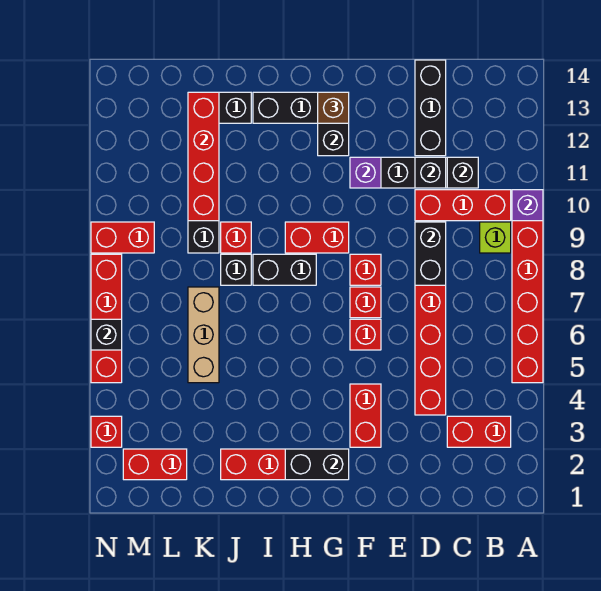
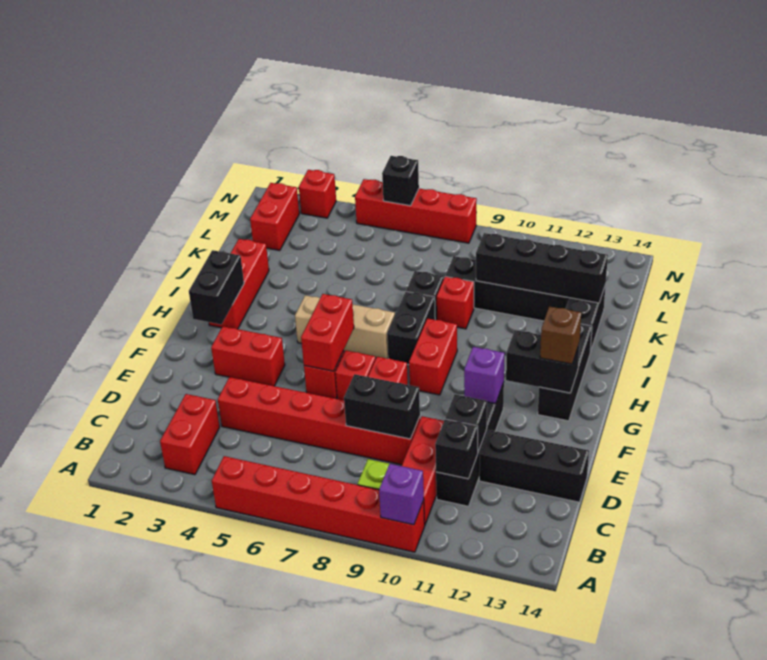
tan 1x3 brick [188,287,219,383] -> tan 1x3 brick moved to [295,295,395,358]
red 1x4 brick [188,92,219,221] -> black 1x4 brick [476,233,608,303]
red 1x2 brick [91,222,154,253] -> red 1x2 brick moved to [301,294,354,371]

